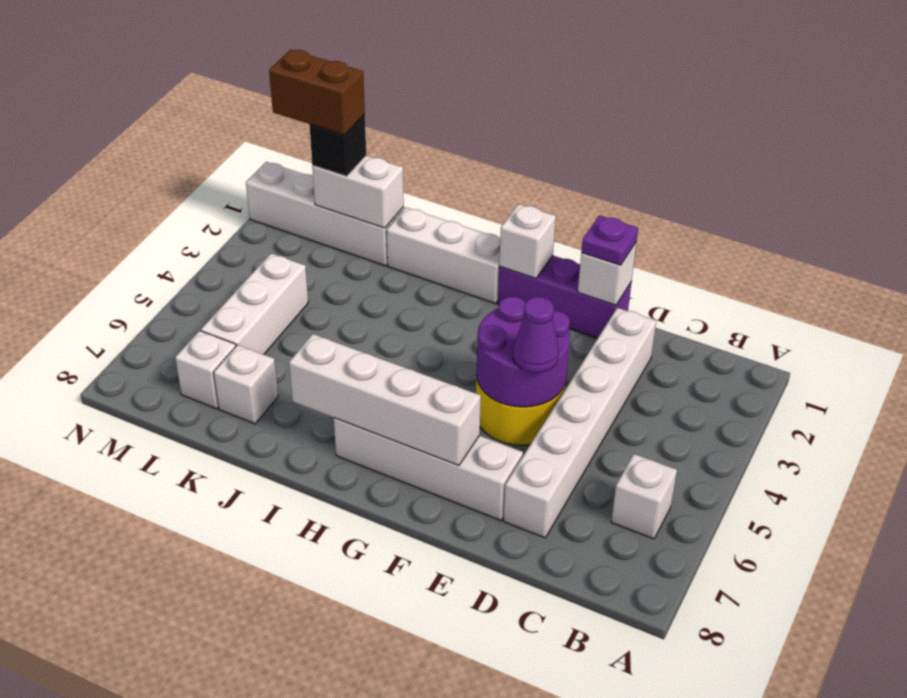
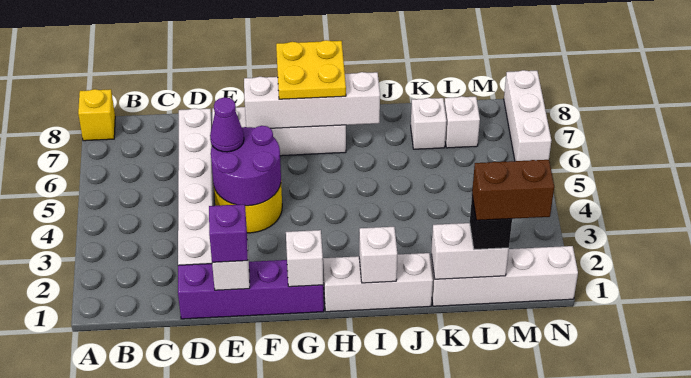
none -> yellow 1x1 brick [78,89,115,141]
white 1x1 brick [611,454,677,539] -> white 1x1 brick moved to [359,227,397,283]
purple 1x3 brick [498,256,631,338] -> purple 1x4 brick [178,260,324,319]
purple 1x1 plate [581,215,638,265] -> purple 1x1 brick [209,204,248,262]
none -> yellow 2x2 plate [276,40,346,99]
white 1x3 brick [201,254,308,355] -> white 1x3 brick moved to [504,70,551,161]

